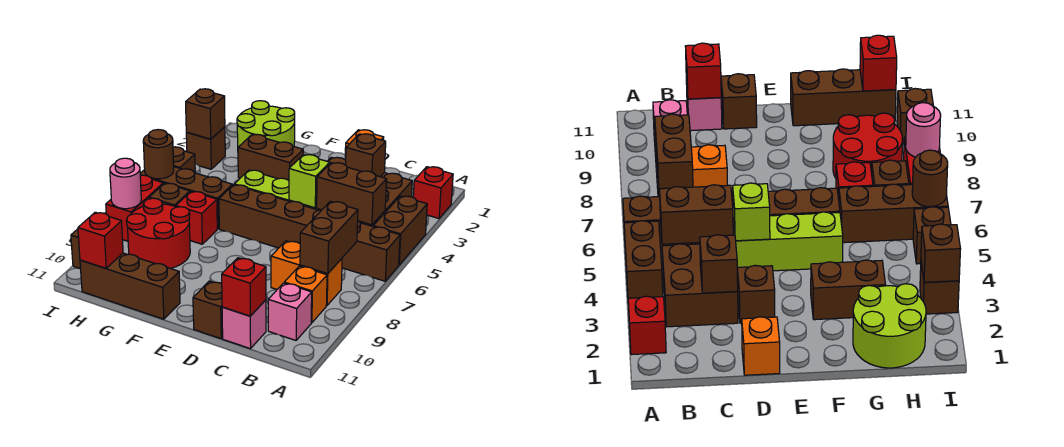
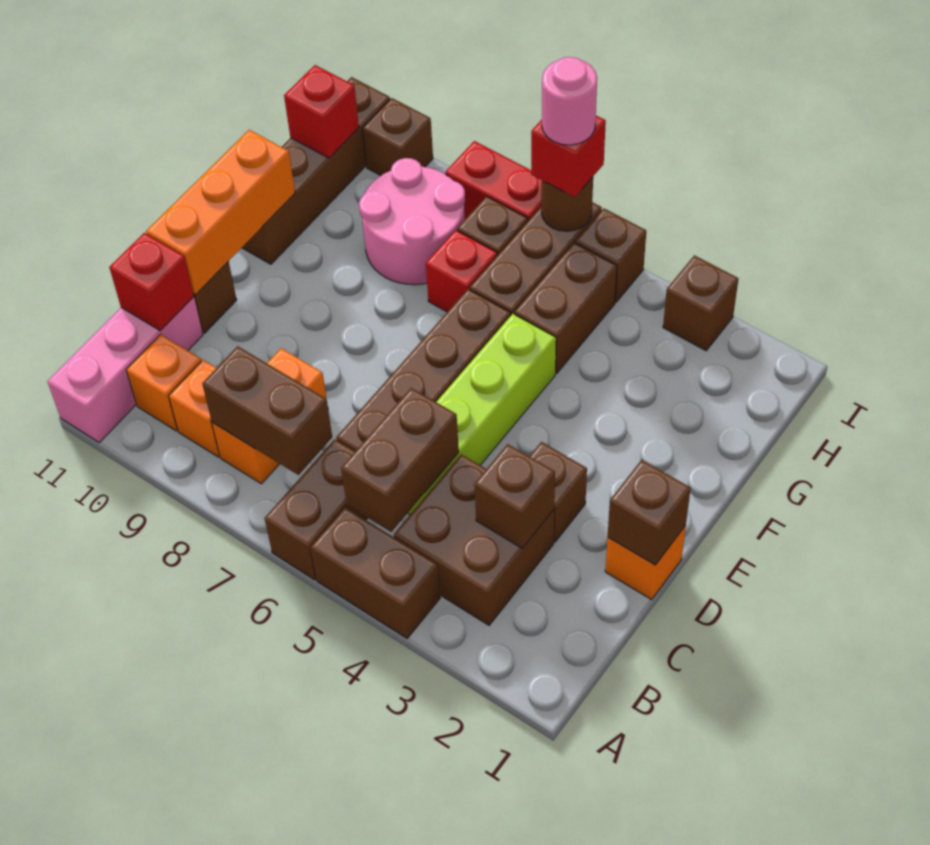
red 1x1 brick [413,167,453,218] -> red 1x1 brick moved to [531,116,606,197]
pink 1x1 brick [268,283,312,340] -> orange 1x1 brick [126,334,201,431]
pink 1x1 brick [222,300,266,349] -> pink 1x3 brick [47,297,203,443]
lime 1x1 brick [289,155,330,208] -> none
none -> orange 1x3 brick [146,130,295,295]
brown 1x2 brick [238,134,303,180] -> brown 1x2 brick moved to [514,243,617,373]
brown 1x3 brick [80,253,180,319] -> brown 1x4 brick [242,77,390,264]
lime 2x2 round brick [237,101,295,147] -> none
red 2x2 round brick [127,198,190,268] -> pink 2x2 round brick [359,158,465,285]
brown 1x1 brick [186,89,225,139] -> brown 1x1 brick moved to [608,460,691,565]
pink 1x1 round brick [110,158,141,209] -> pink 1x1 round brick moved to [542,57,597,145]

